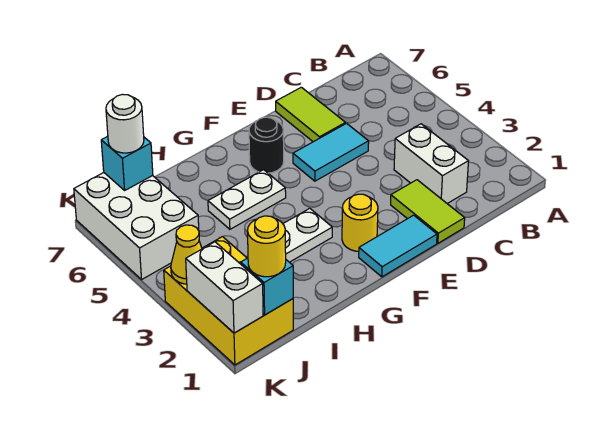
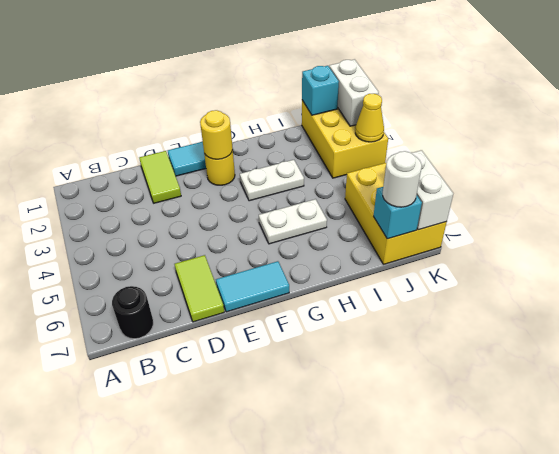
white 1x2 brick [394,124,468,203] -> white 1x2 brick moved to [411,150,453,230]
cyan 1x2 tile [293,123,369,181] -> cyan 1x2 tile moved to [216,261,289,312]
black 1x1 round brick [249,117,284,173] -> black 1x1 round brick moved to [112,286,153,339]
yellow 1x1 round brick [248,216,286,277] -> yellow 1x1 round brick moved to [200,110,233,159]
white 2x3 brick [74,173,199,279] -> yellow 2x3 brick [345,163,447,264]

